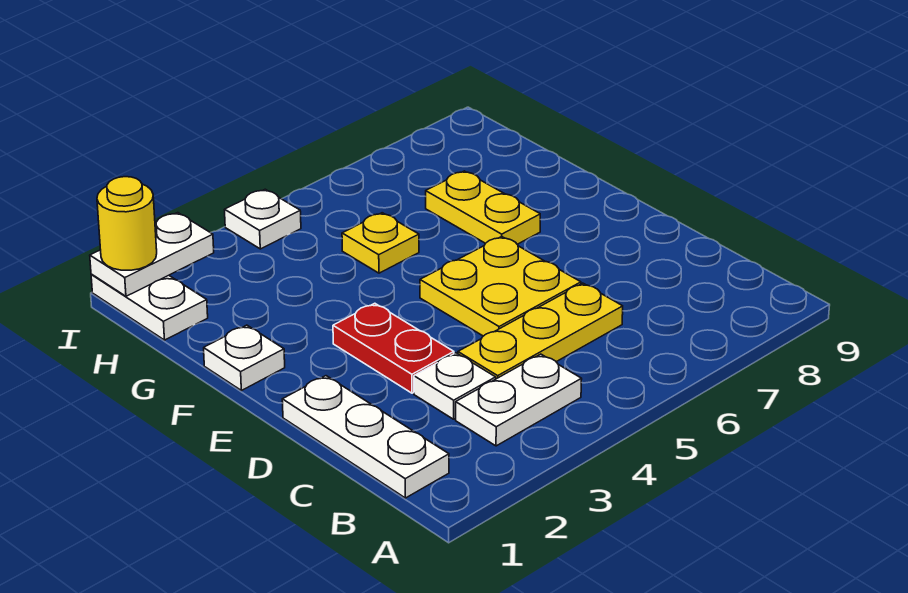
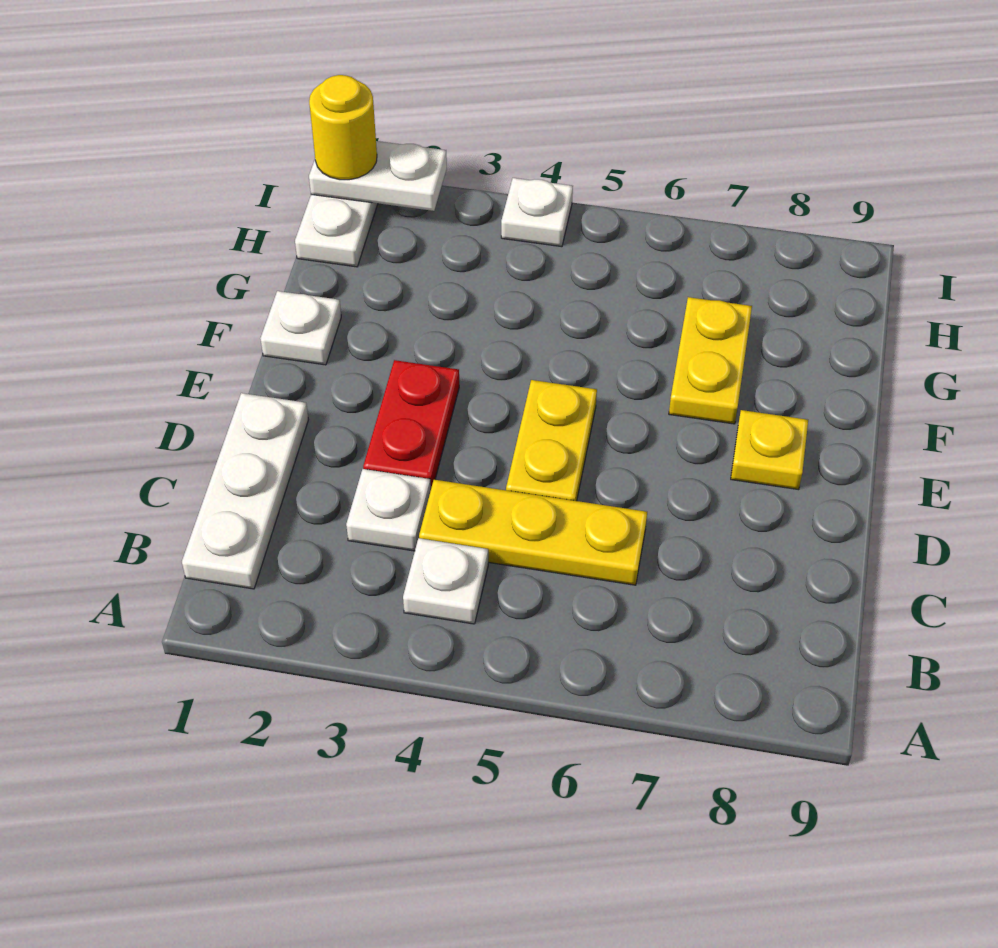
white 1x2 plate [456,354,582,446] -> white 1x1 plate [403,538,488,624]
yellow 2x2 plate [420,237,581,336] -> yellow 1x2 plate [506,380,597,501]
yellow 1x1 plate [342,213,419,273] -> yellow 1x1 plate moved to [731,410,808,490]

